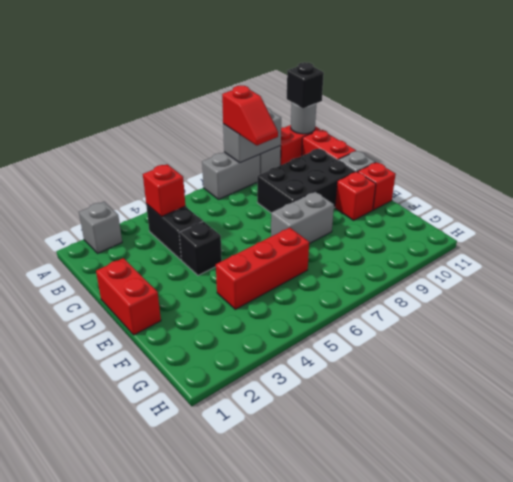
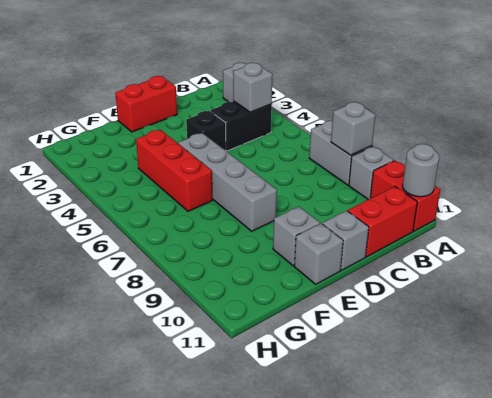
grey 1x2 brick [223,108,281,163] -> grey 1x1 brick [331,102,375,155]
red 1x2 slope [222,86,278,145] -> none
black 1x1 brick [287,62,324,108] -> none
red 1x1 brick [143,164,185,217] -> grey 1x1 brick [233,63,272,112]
black 2x3 brick [257,149,356,213] -> none
grey 1x2 brick [271,192,334,244] -> grey 1x4 brick [178,133,277,231]
red 1x1 brick [335,172,376,220] -> grey 1x1 brick [273,207,320,266]
red 1x1 brick [358,162,396,210] -> grey 1x1 brick [294,223,343,284]

